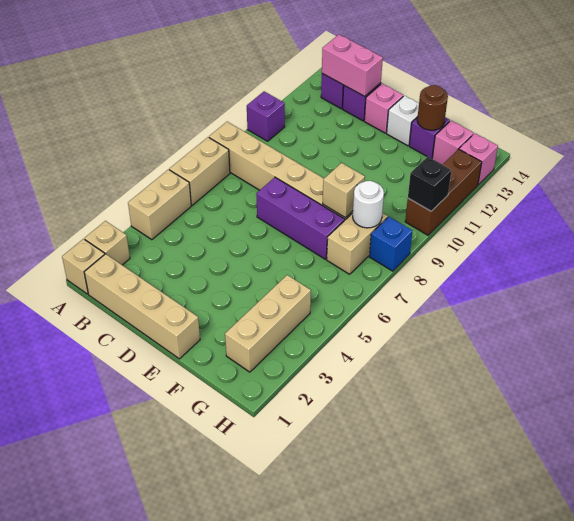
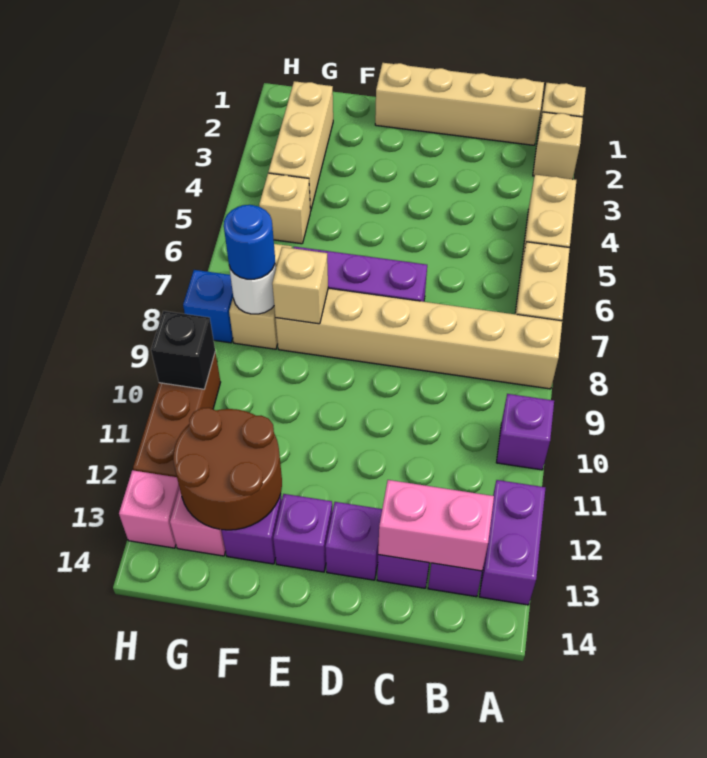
none -> purple 1x2 brick [479,480,545,605]
pink 1x1 brick [364,84,403,133] -> purple 1x1 brick [325,502,382,580]
white 1x1 brick [387,96,419,146] -> purple 1x1 brick [273,494,332,572]
brown 1x1 round brick [417,85,448,130] -> brown 2x2 round brick [173,408,282,530]
none -> tan 1x1 brick [259,173,310,244]
none -> blue 1x1 round brick [224,205,275,279]

